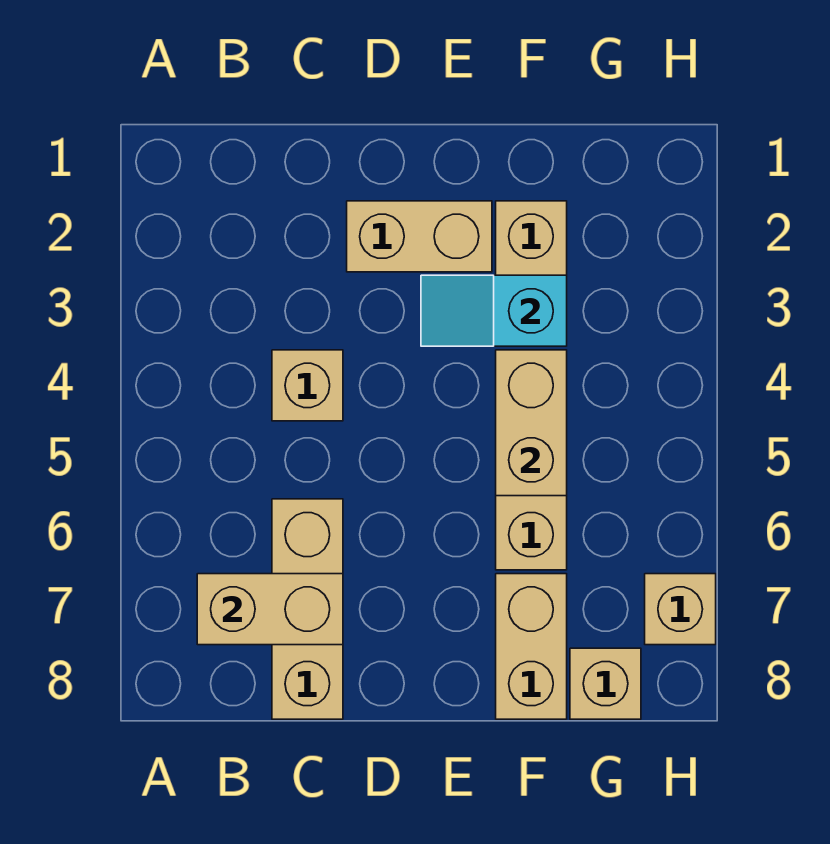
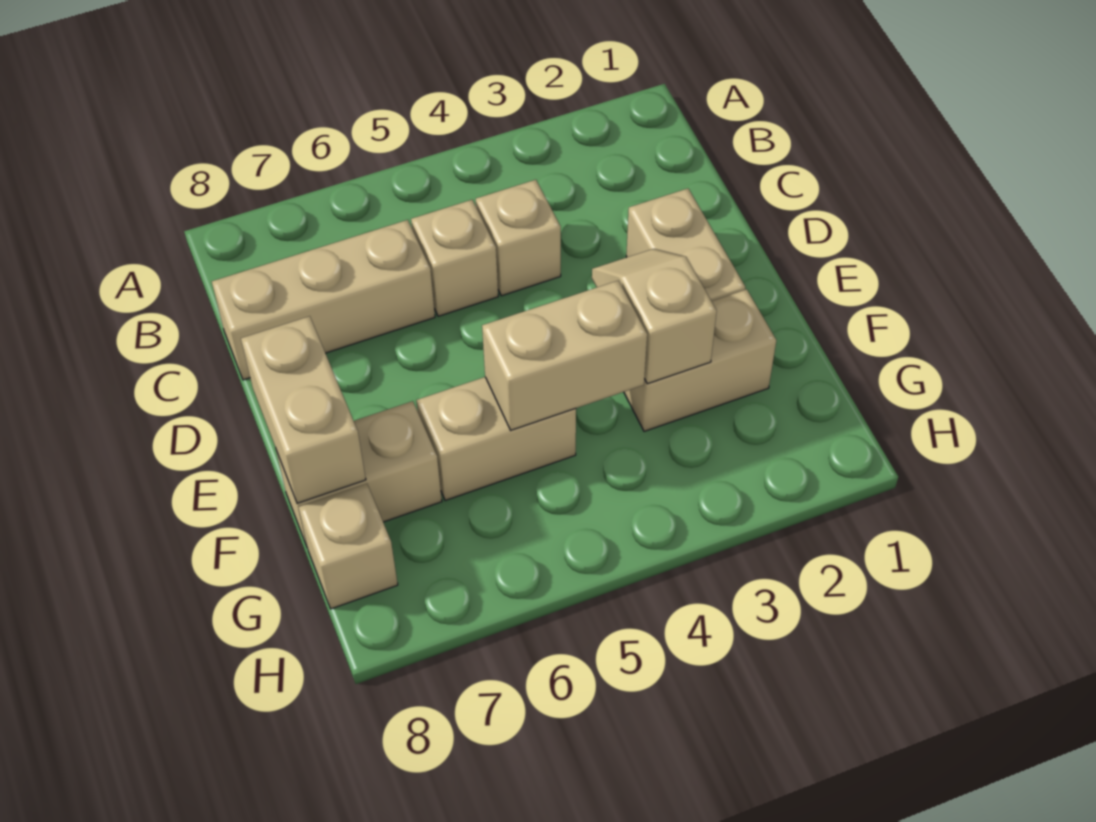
tan 1x2 brick [197,574,343,645] -> tan 1x2 brick moved to [241,316,366,503]
cyan 1x2 slope [421,275,567,346] -> tan 1x2 slope [592,249,717,384]
tan 1x1 brick [645,574,716,645] -> tan 1x1 brick moved to [411,200,498,316]

